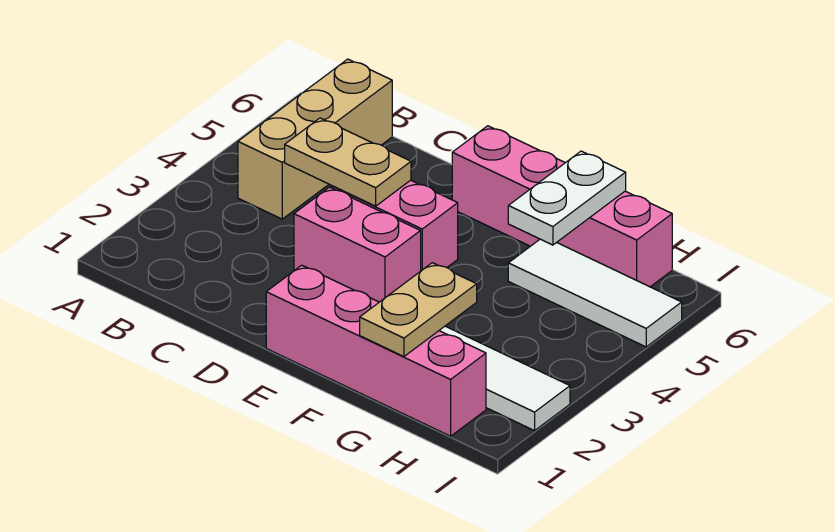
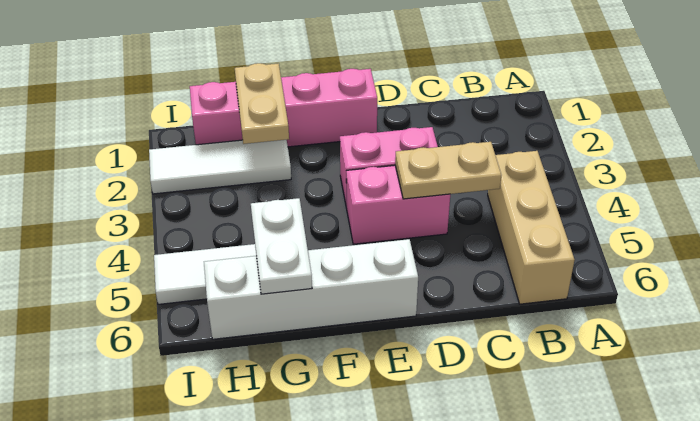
pink 1x4 brick [452,126,672,287] -> white 1x4 brick [204,239,418,339]

